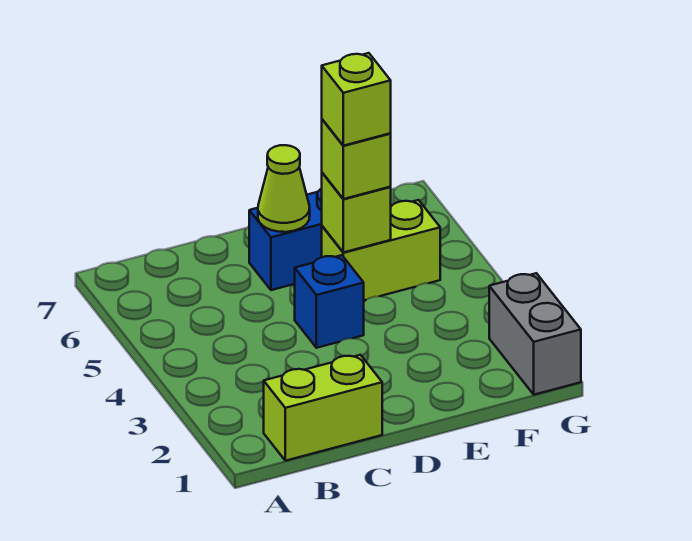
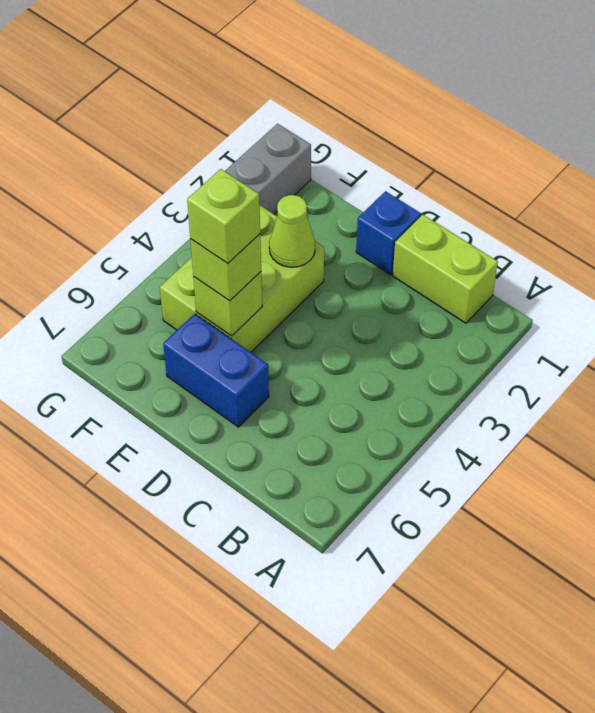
blue 1x1 brick [295,255,364,348] -> blue 1x1 brick moved to [356,191,421,275]
lime 1x1 cone [258,145,310,232] -> lime 1x1 cone moved to [269,195,315,267]
lime 1x2 brick [322,200,440,300] -> lime 2x3 brick [160,206,324,352]

